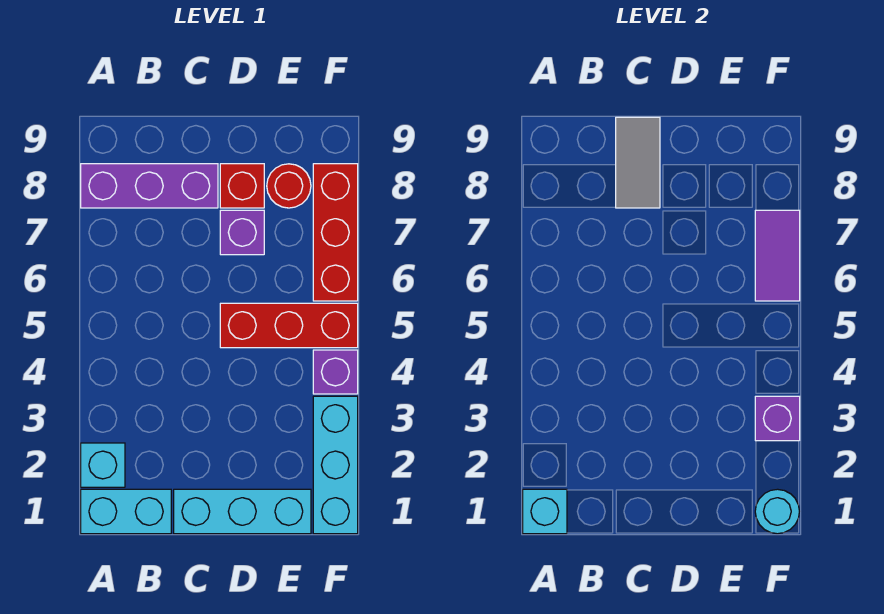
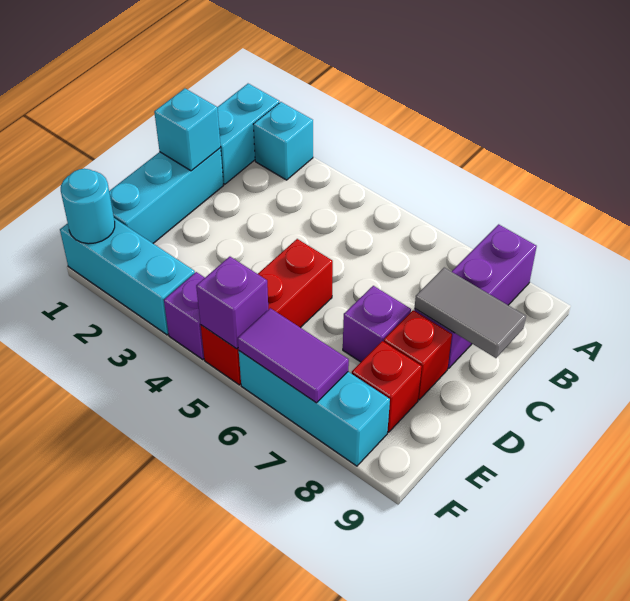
cyan 1x1 brick [523,489,567,534] -> cyan 1x1 brick moved to [154,88,221,171]
red 1x1 round brick [267,164,311,208] -> red 1x1 brick [352,341,422,432]
purple 1x1 brick [755,396,800,441] -> purple 1x1 brick moved to [196,257,268,349]
red 1x3 brick [313,164,358,301] -> cyan 1x3 brick [239,351,390,466]

